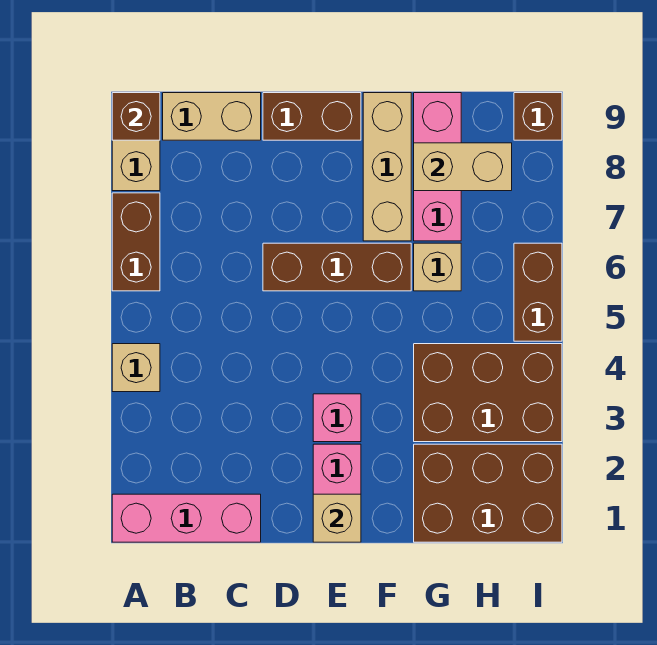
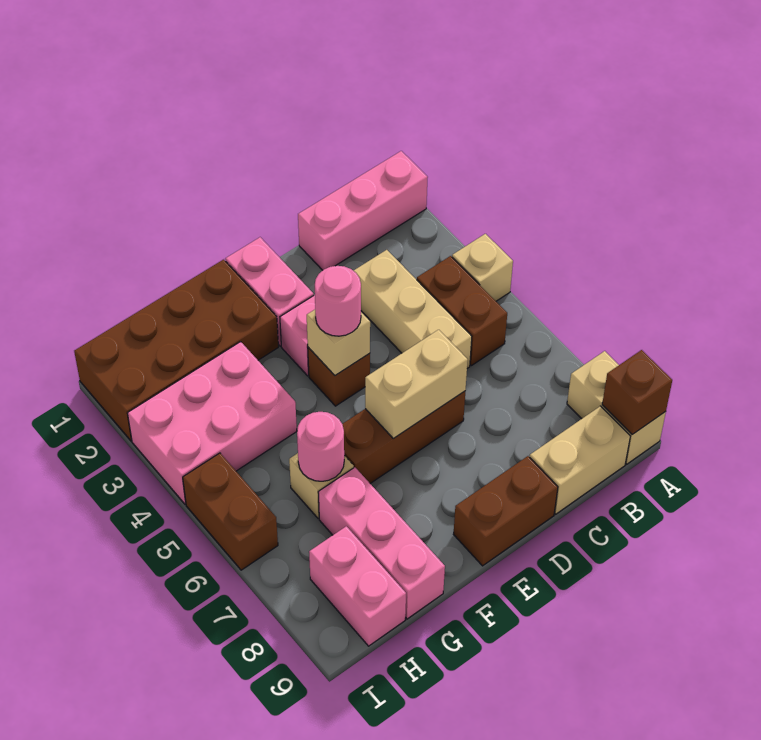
brown 1x2 brick [112,193,160,291] -> brown 1x2 brick moved to [417,256,507,366]
tan 1x1 brick [313,494,361,542] -> tan 1x1 brick moved to [307,310,370,375]
none -> pink 1x1 round brick [315,266,361,336]
tan 1x3 brick [363,93,411,241] -> tan 1x3 brick moved to [354,250,472,368]
brown 2x3 brick [414,444,562,542] -> brown 2x4 brick [74,260,278,441]
brown 2x3 brick [414,344,562,442] -> pink 2x3 brick [127,342,297,504]
none -> pink 1x1 round brick [297,412,344,481]
tan 1x2 brick [414,143,512,191] -> tan 1x2 brick moved to [365,330,468,439]
none -> pink 1x2 brick [309,526,406,646]
brown 1x1 brick [514,93,562,140] -> brown 1x1 brick moved to [308,347,370,406]

